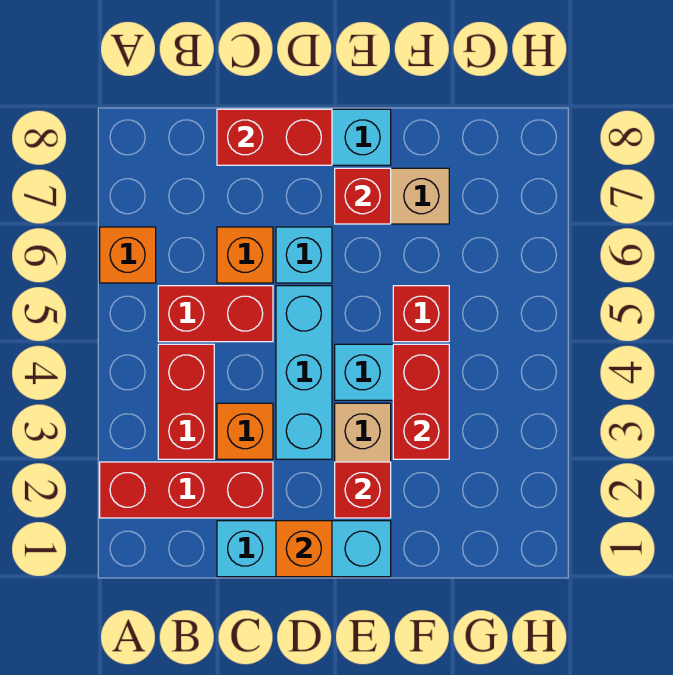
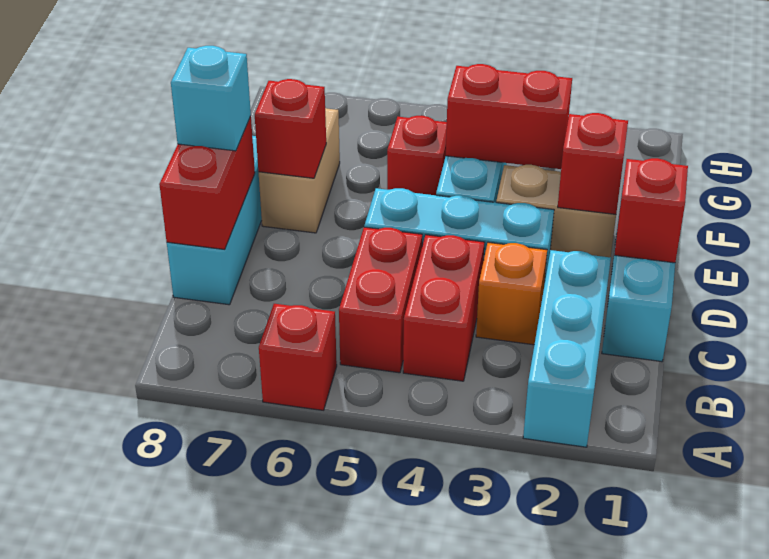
red 1x3 brick [100,462,273,518] -> cyan 1x3 brick [523,250,611,447]
orange 1x1 brick [100,227,156,283] -> red 1x1 brick [259,304,337,410]
red 1x2 brick [158,344,214,459] -> red 1x2 brick turned to [403,235,485,381]
orange 1x1 brick [217,227,273,283] -> none
orange 1x1 brick [276,521,332,577] -> red 1x1 brick [614,158,688,263]
cyan 1x1 brick [276,227,332,283] -> cyan 1x1 brick moved to [171,46,251,151]

